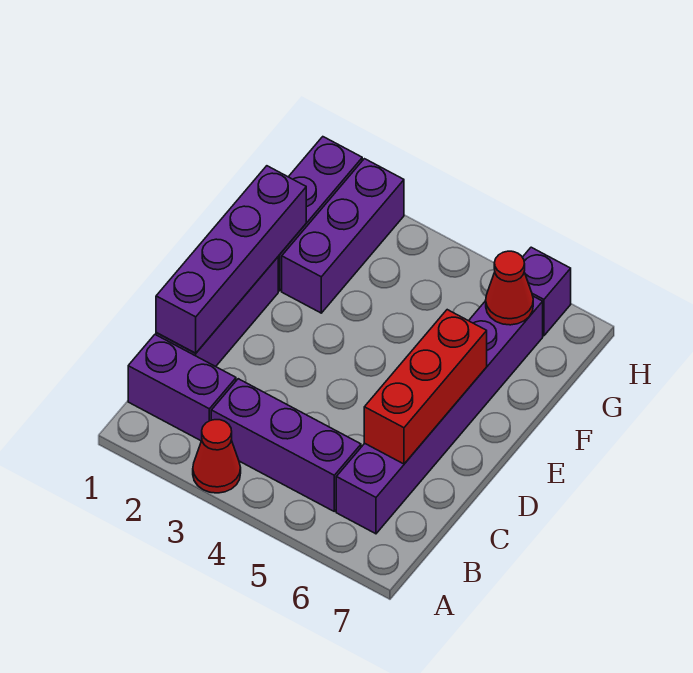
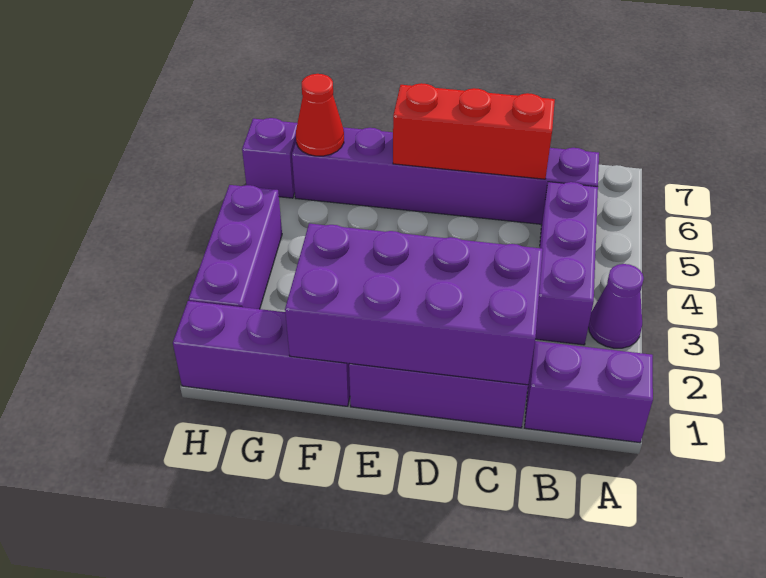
red 1x1 cone [193,420,241,493] -> purple 1x1 cone [588,264,644,348]
purple 1x2 brick [128,335,236,441] -> purple 1x2 brick turned to [525,341,653,443]
purple 1x4 brick [156,166,306,353] -> purple 2x4 brick [285,224,543,385]
purple 1x3 brick [282,159,404,313] -> purple 1x3 brick turned to [189,185,282,309]

